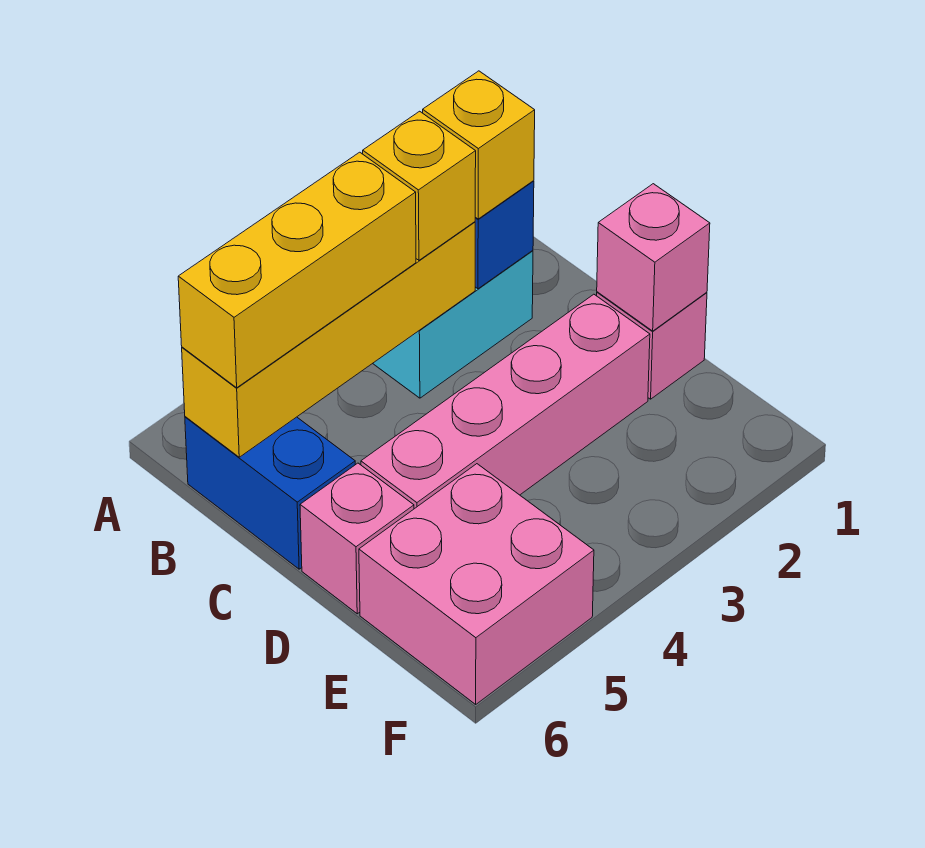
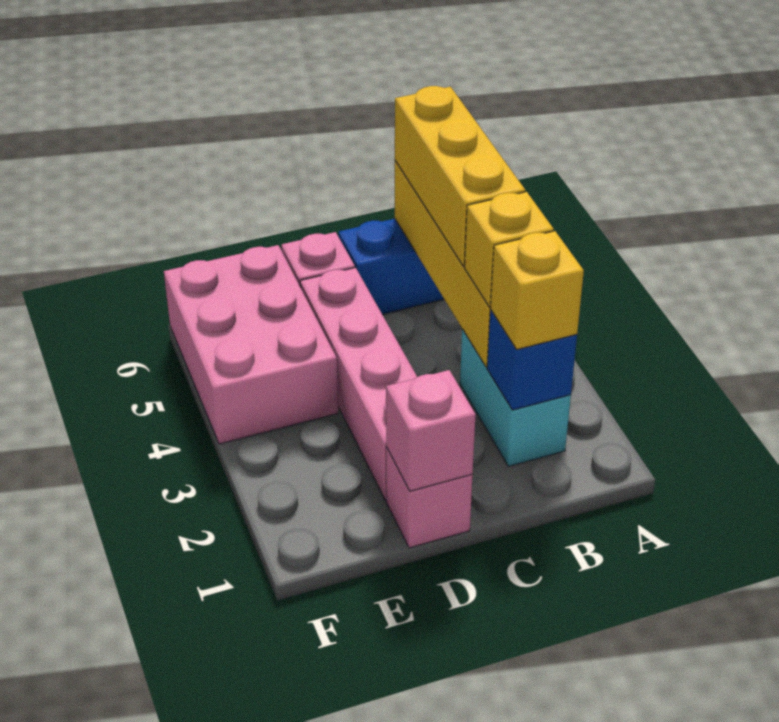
pink 2x2 brick [359,464,594,704] -> pink 2x3 brick [164,245,338,444]

